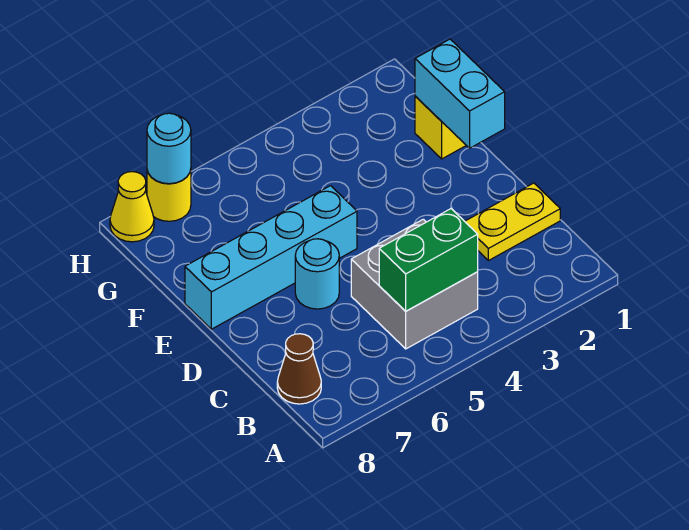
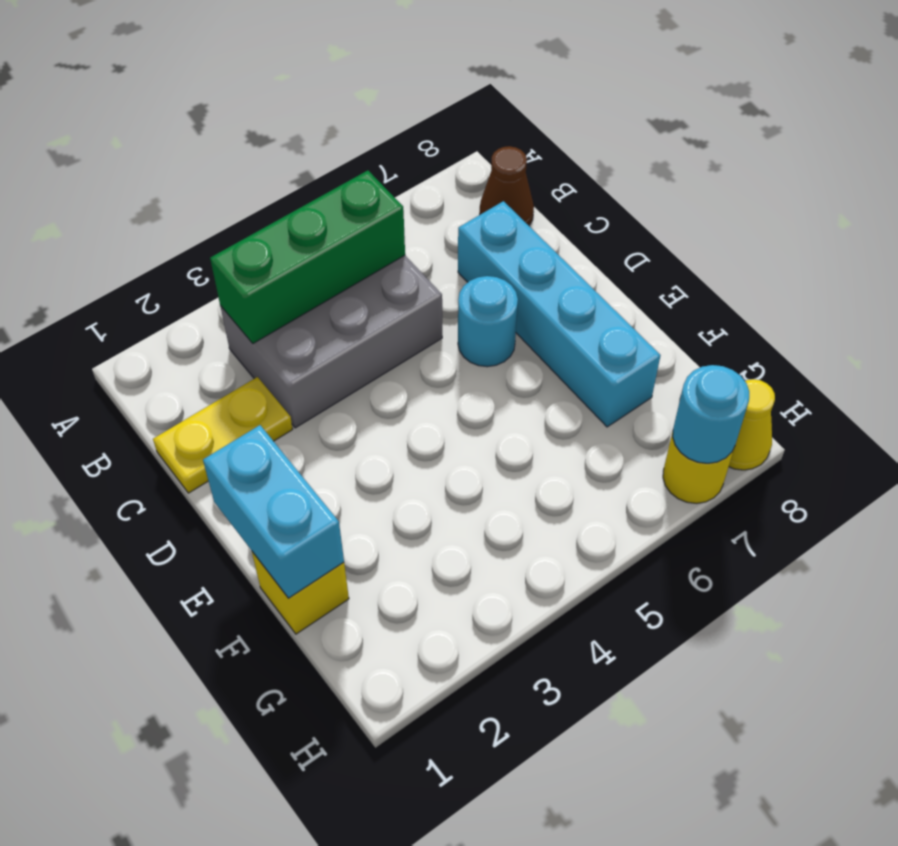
grey 2x2 brick [351,219,478,349] -> grey 2x3 brick [220,255,442,428]
green 1x2 brick [379,209,478,311] -> green 1x3 brick [210,171,405,343]
cyan 1x4 brick [185,186,357,329] -> cyan 1x4 brick turned to [458,201,661,427]

